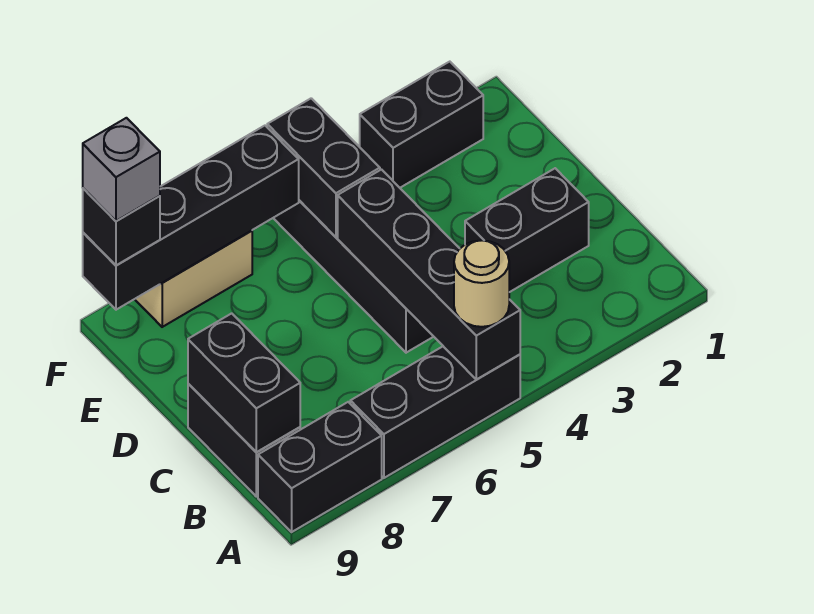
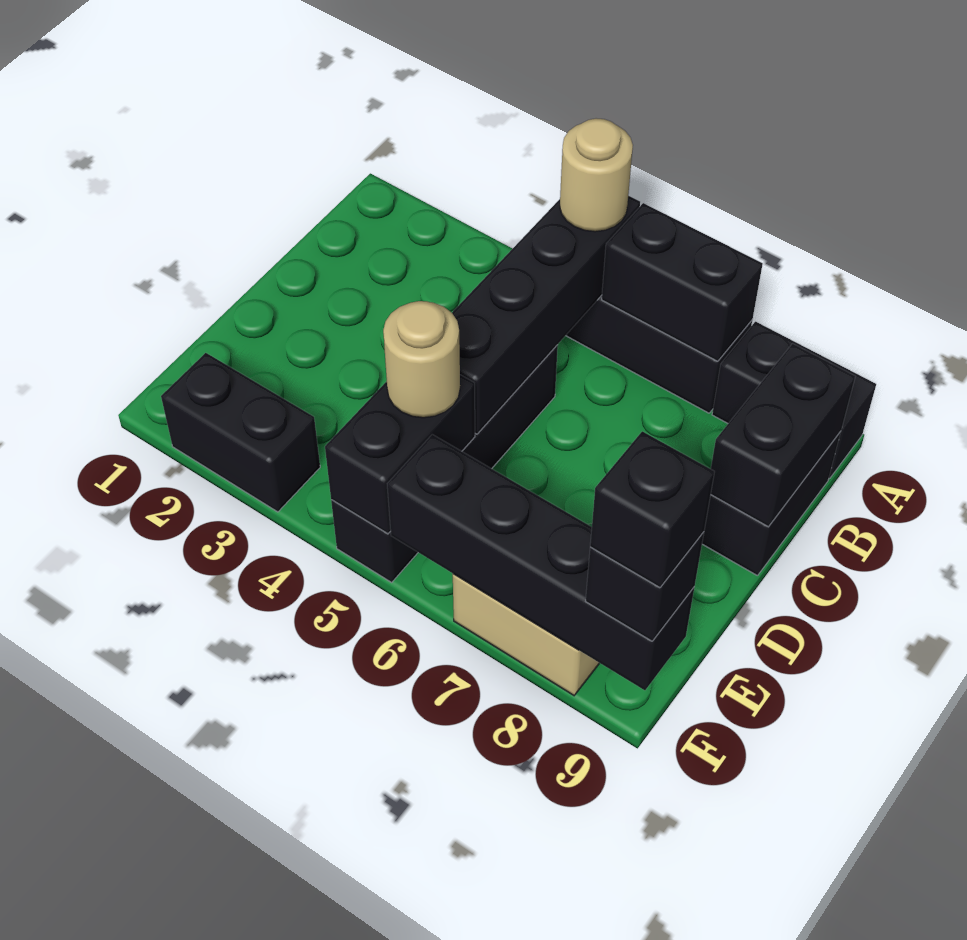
black 1x2 brick [465,168,589,292] -> black 1x2 brick moved to [602,203,763,361]
none -> tan 1x1 round brick [383,301,460,418]
grey 1x1 brick [83,118,160,221] -> black 1x1 brick [590,431,715,588]

